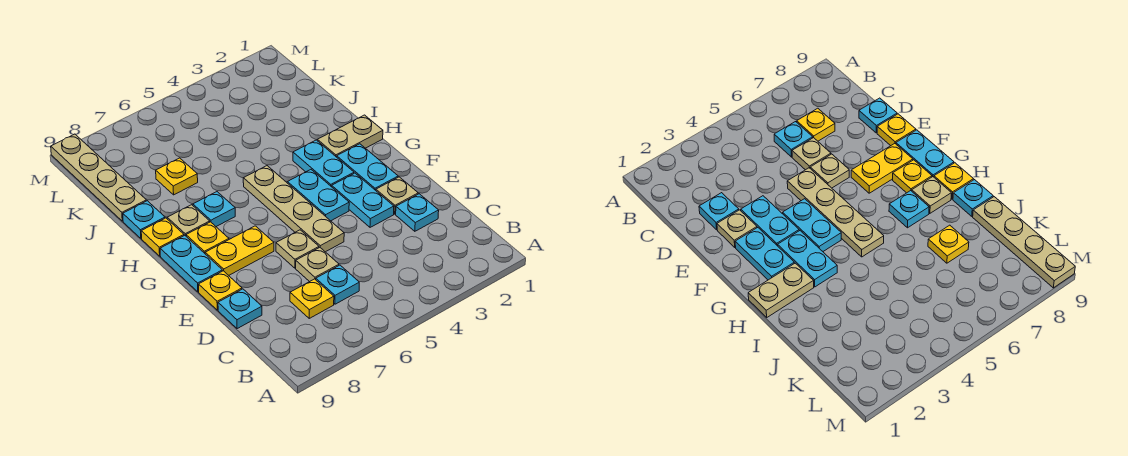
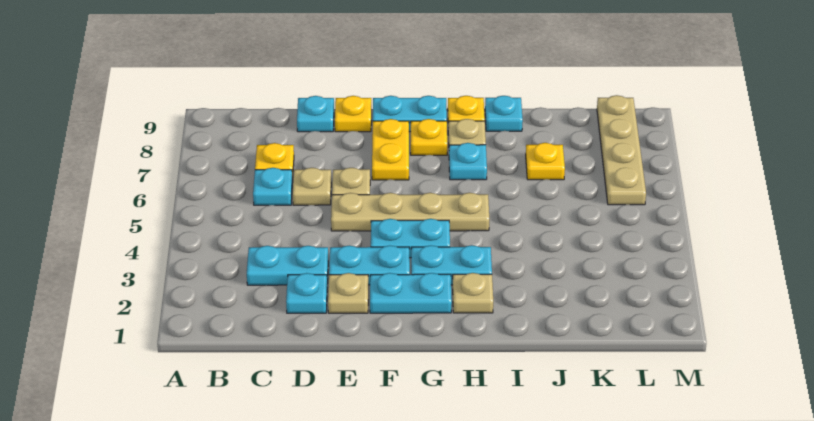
none -> cyan 1x2 plate [247,246,328,285]
tan 1x2 plate [317,115,383,157] -> tan 1x1 plate [453,273,493,313]
tan 1x4 plate [51,134,146,221] -> tan 1x4 plate turned to [597,95,646,205]

